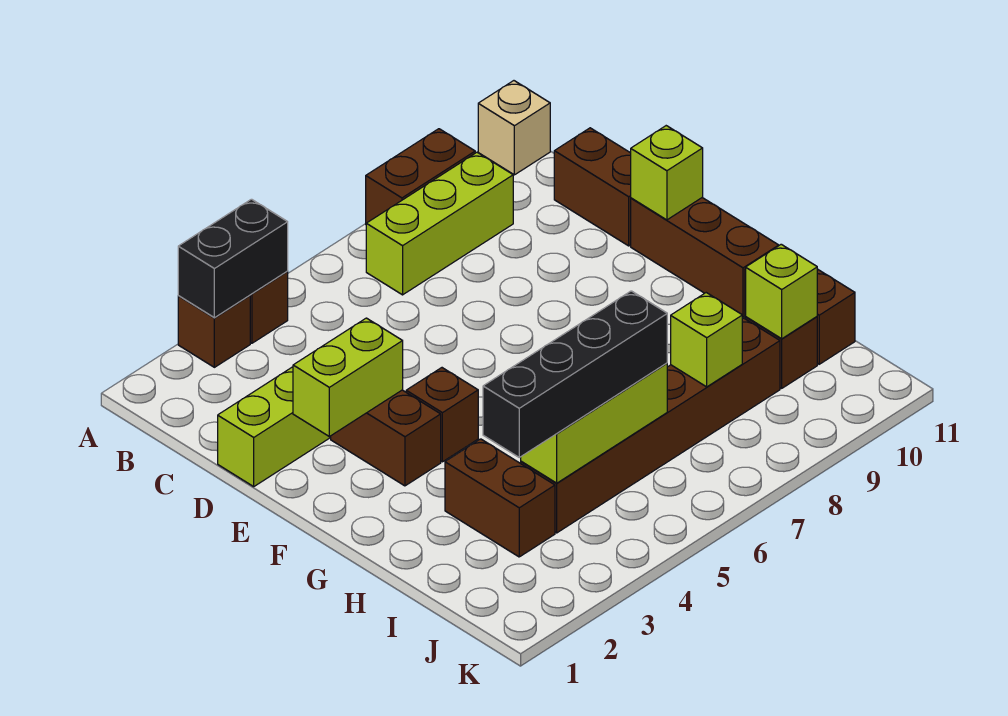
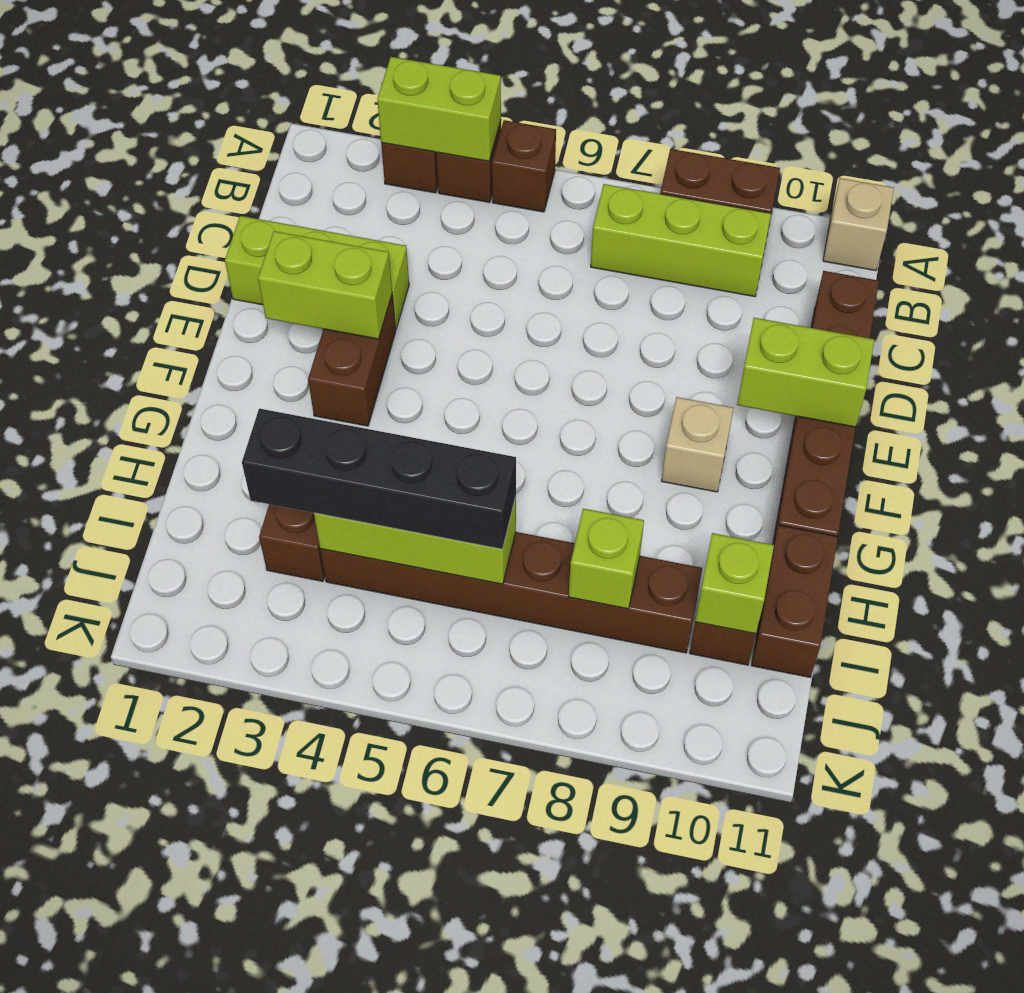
black 1x2 brick [178,199,288,318] -> lime 1x2 brick [377,57,501,161]
lime 1x1 brick [631,126,703,220] -> lime 1x2 brick [737,318,874,427]
brown 1x1 brick [406,368,478,462] -> brown 1x1 brick moved to [492,120,556,212]
none -> tan 1x1 brick [662,397,733,492]

